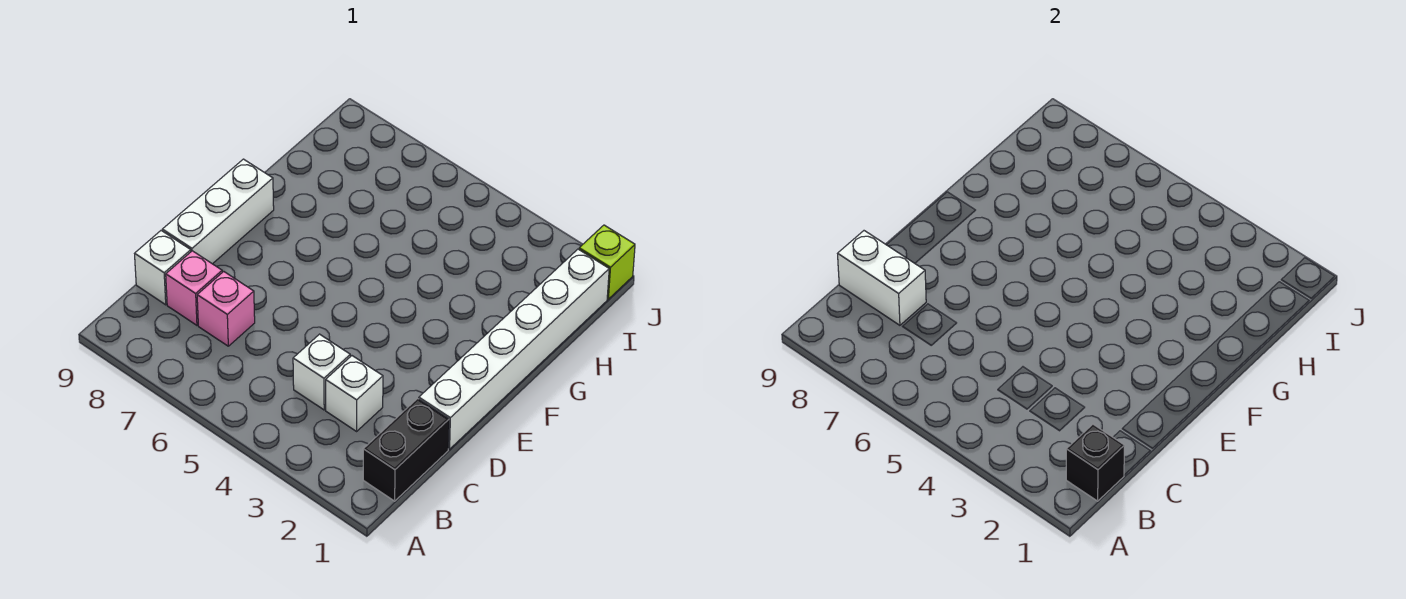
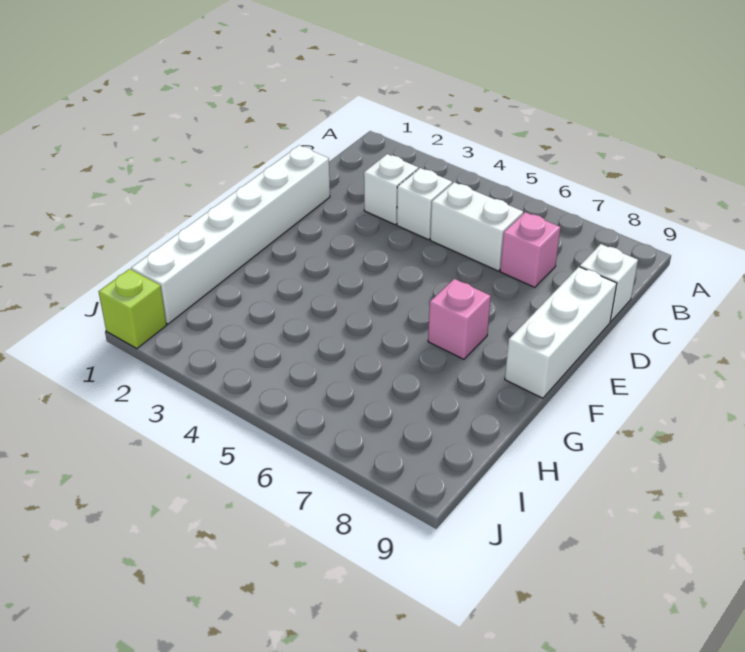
black 1x2 brick [363,399,449,501] -> none
black 1x1 brick [1066,424,1125,501] -> none
pink 1x1 brick [166,251,222,325] -> pink 1x1 brick moved to [428,279,491,359]
white 1x2 brick [838,231,926,325] -> white 1x2 brick moved to [430,182,523,271]

